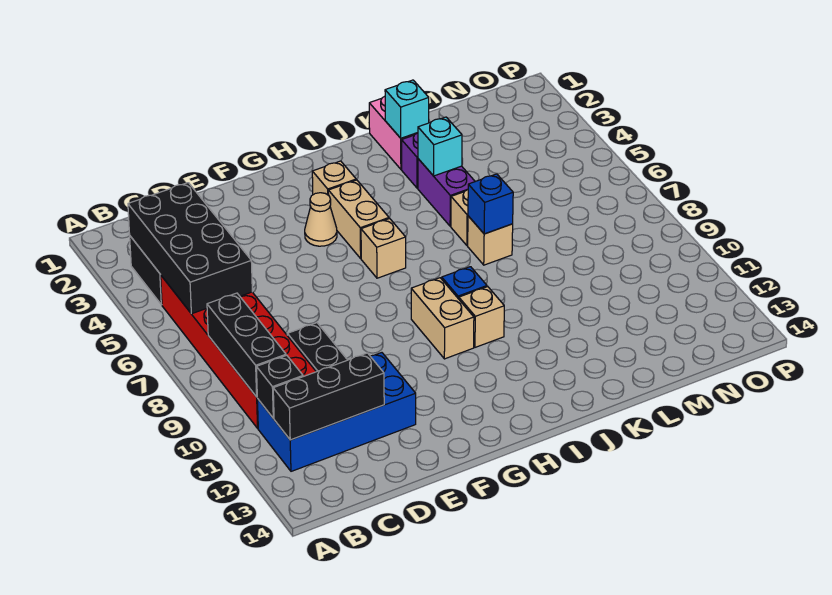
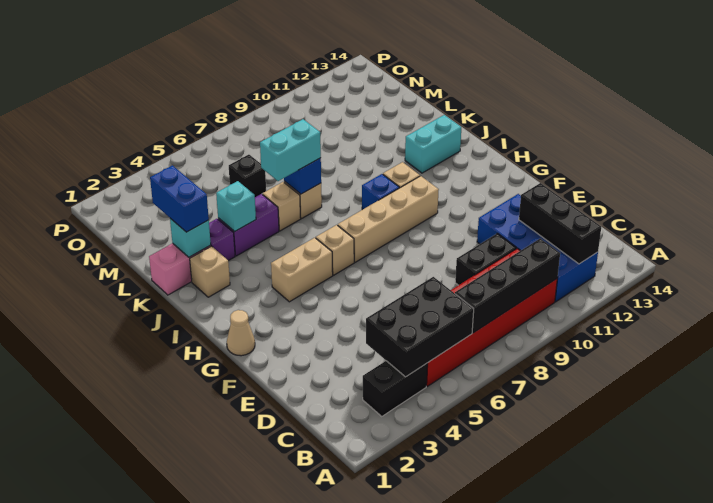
black 2x4 brick [128,183,252,314] -> black 2x3 brick [366,277,474,377]
black 1x3 brick [207,293,286,397] -> black 1x4 brick [455,238,560,333]
black 1x1 brick [256,355,303,418] -> black 1x1 brick moved to [229,155,266,197]
tan 1x1 cone [305,193,337,246] -> tan 1x1 cone moved to [227,310,255,356]
tan 1x1 brick [312,161,356,195] -> tan 1x1 brick moved to [190,246,230,297]
tan 1x2 brick [411,278,474,359] -> tan 1x4 brick [338,176,439,262]
none -> cyan 1x2 brick [405,115,461,173]
none -> blue 1x2 brick [150,165,209,232]
none -> cyan 1x2 brick [260,119,321,181]

